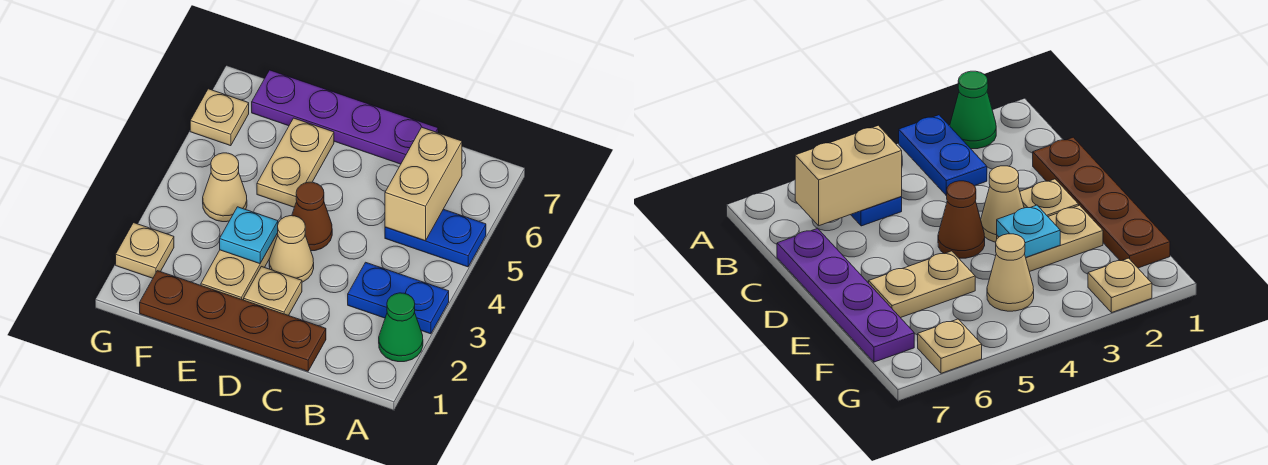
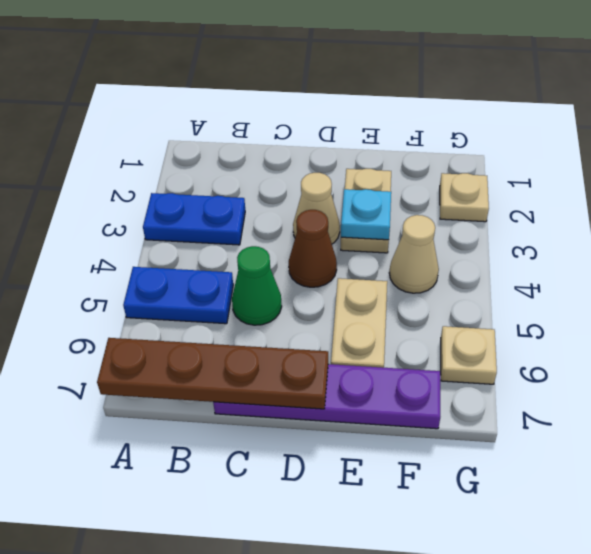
green 1x1 cone [379,293,423,362] -> green 1x1 cone moved to [232,246,282,325]
tan 1x2 brick [385,127,462,241] -> none
brown 1x4 plate [140,271,326,371] -> brown 1x4 plate moved to [97,338,328,409]
tan 1x1 plate [244,267,302,316] -> none

